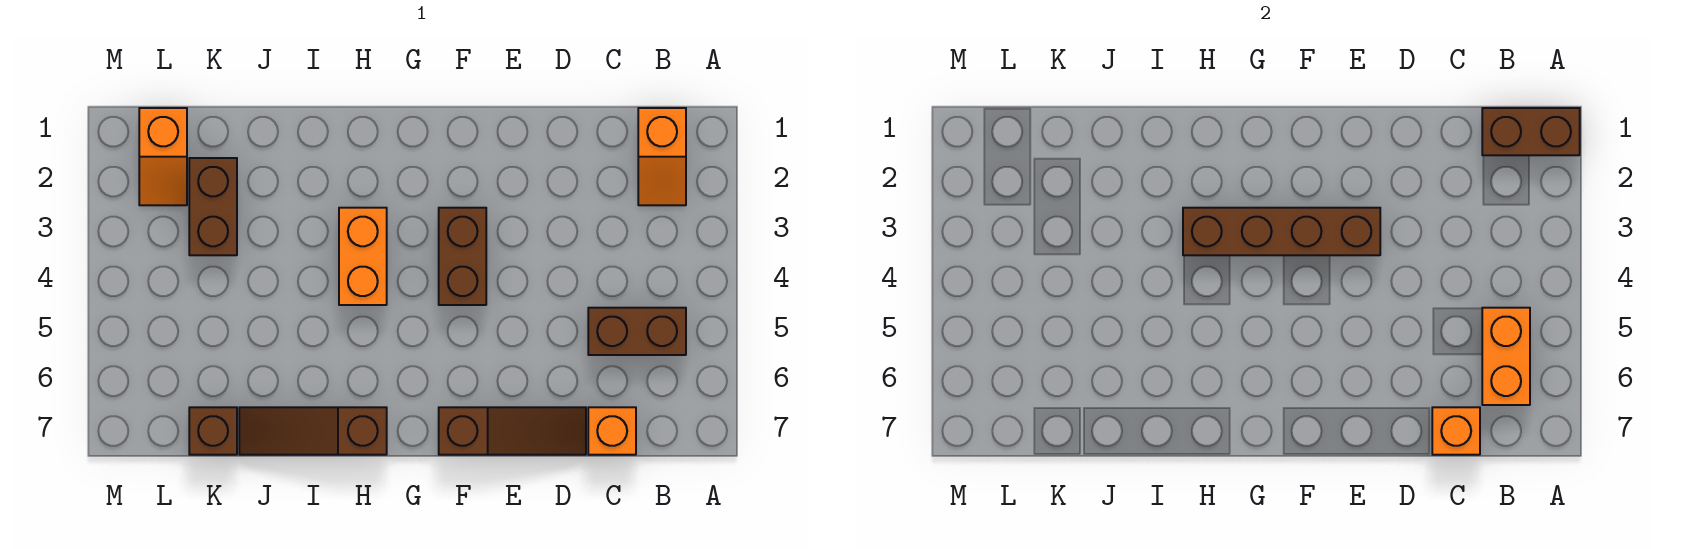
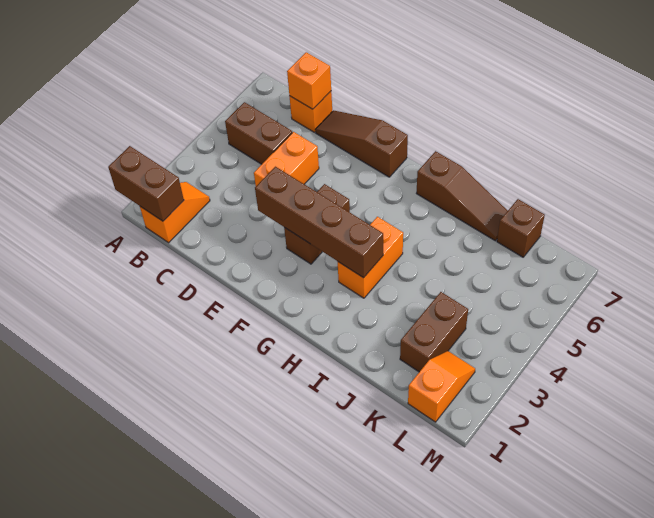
orange 1x2 brick [1482,308,1530,405] -> orange 1x2 brick moved to [254,132,319,186]

